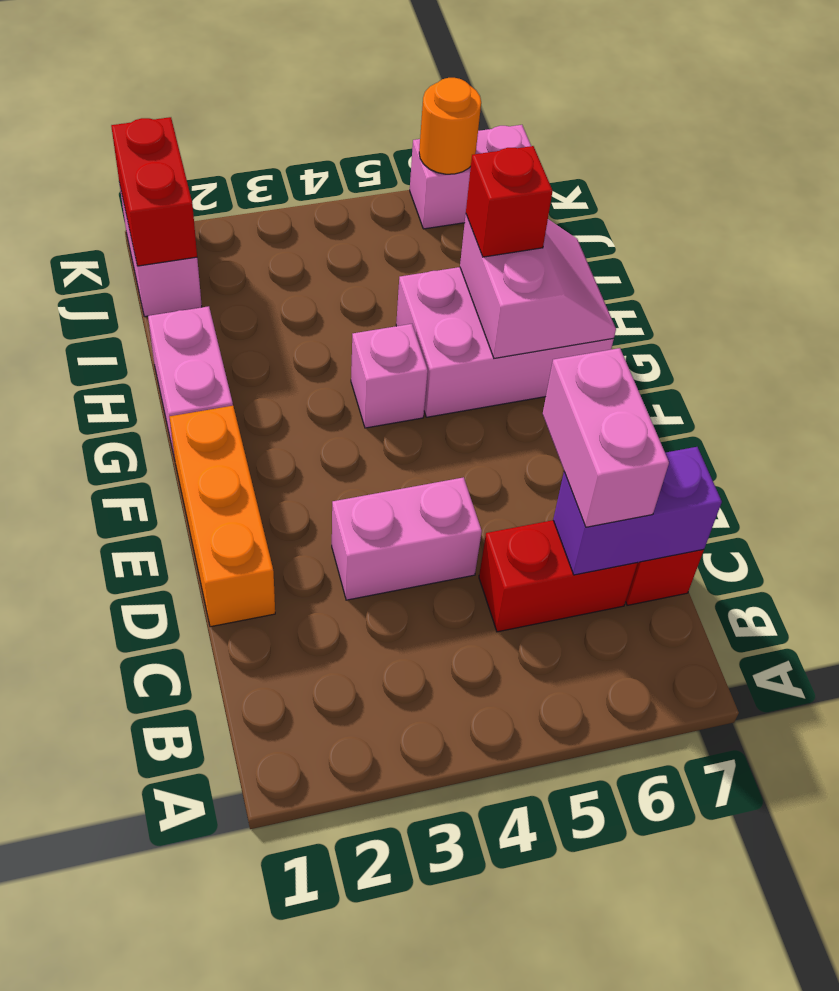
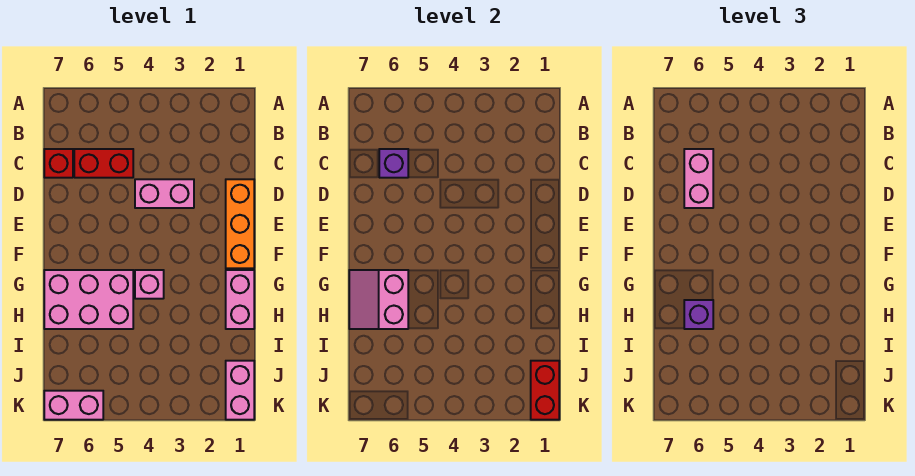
purple 1x2 brick [553,447,722,575] -> purple 1x1 brick [379,149,408,178]
red 1x1 brick [466,146,552,257] -> purple 1x1 brick [684,300,713,329]
orange 1x1 round brick [419,78,481,174] -> none

